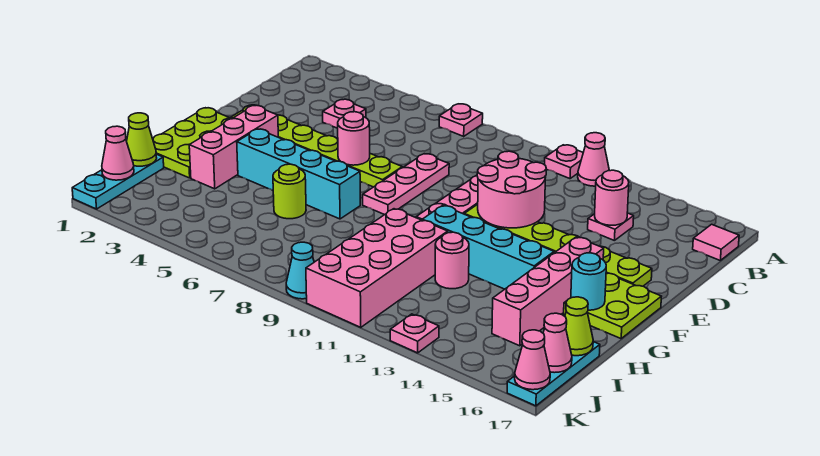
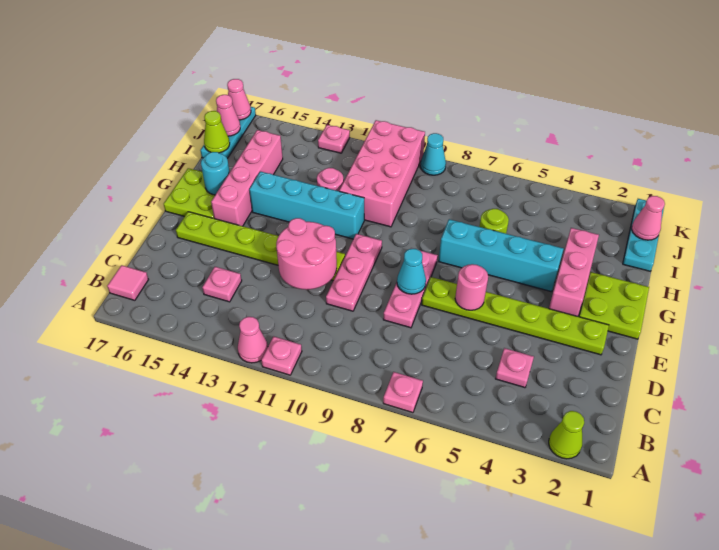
pink 1x1 round brick [595,170,629,225] -> none
none -> cyan 1x1 cone [397,249,426,294]
lime 2x3 plate [153,108,232,178] -> lime 2x2 plate [579,272,649,339]
lime 1x1 cone [127,113,157,166] -> lime 1x1 cone moved to [549,411,584,459]

